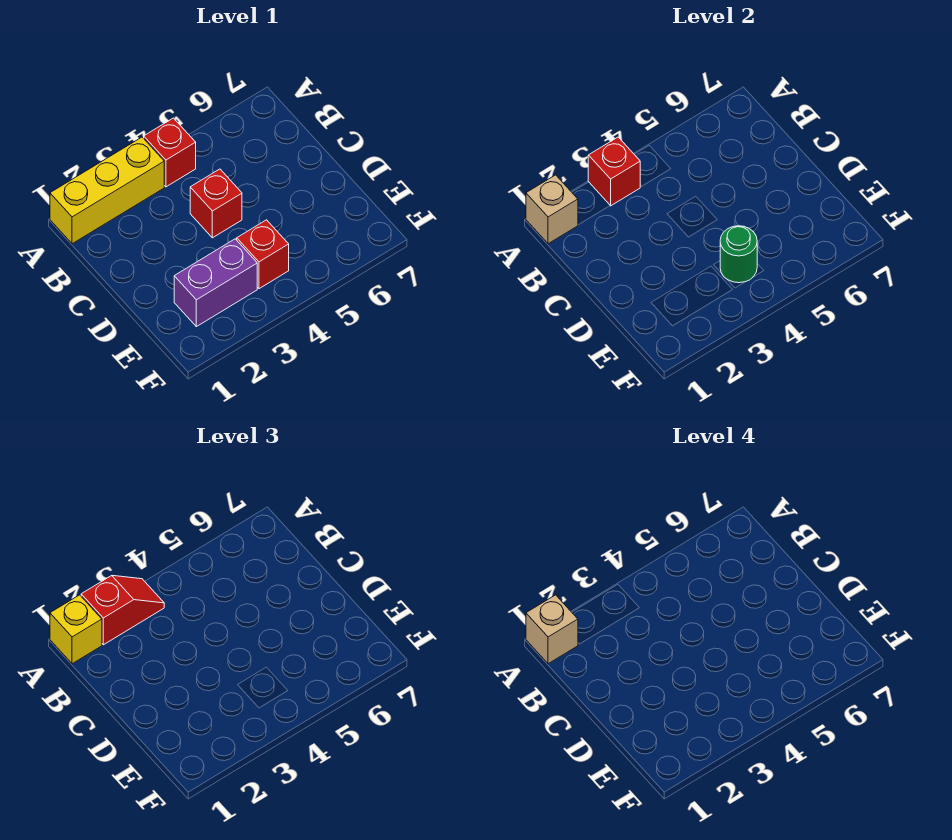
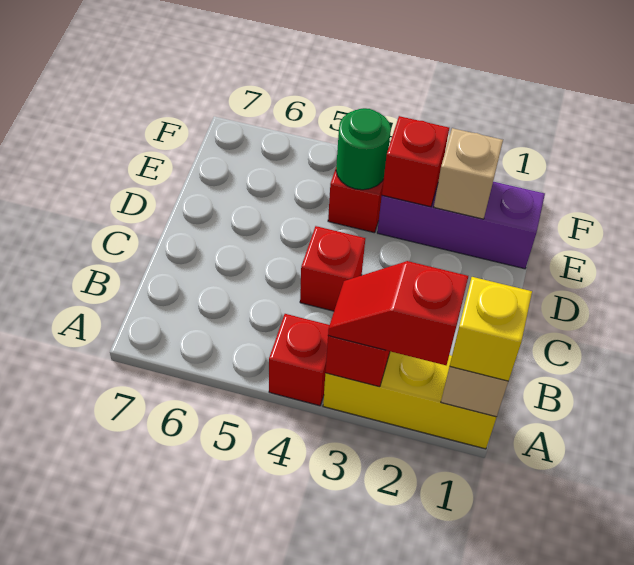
tan 1x1 brick [526,595,578,664] -> tan 1x1 brick moved to [434,128,503,219]
purple 1x2 brick [174,239,257,327] -> purple 1x3 brick [377,182,545,269]
none -> red 1x1 brick [382,116,449,207]

